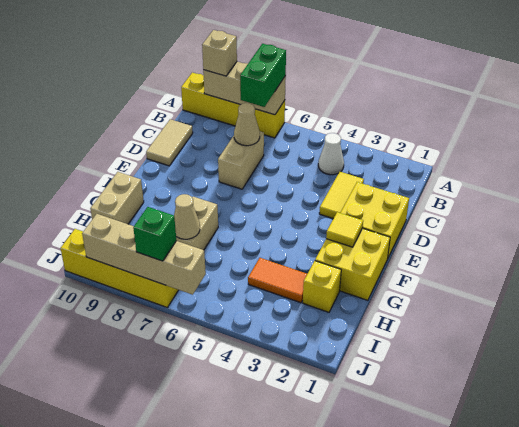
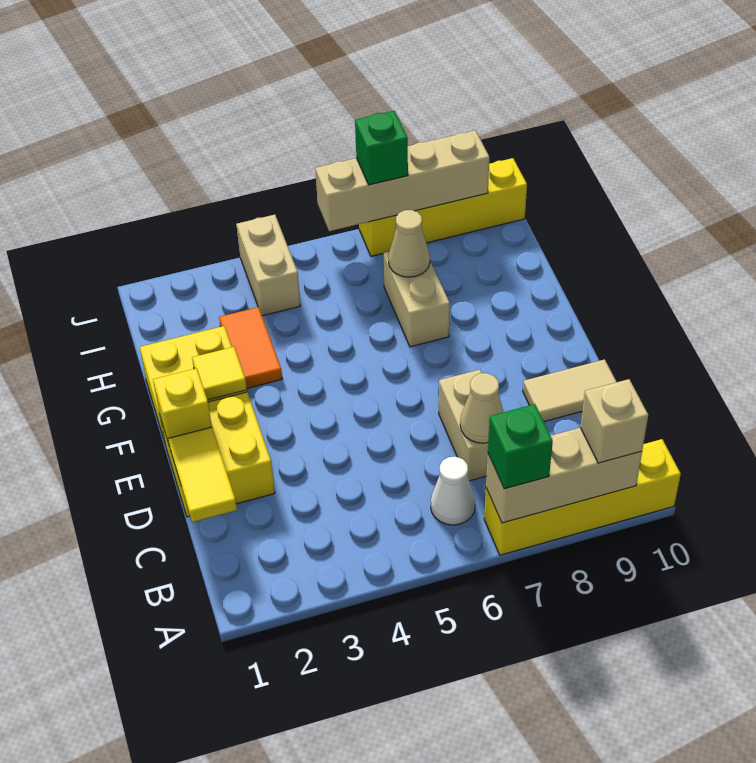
green 1x2 brick [240,44,286,107] -> green 1x1 brick [488,404,553,489]
white 1x1 cone [318,133,344,175] -> white 1x1 cone moved to [431,457,475,525]
yellow 1x2 tile [319,172,364,219] -> yellow 1x2 tile moved to [168,427,237,522]
tan 1x2 tile [146,119,193,166] -> tan 1x2 tile turned to [523,359,616,422]
tan 1x2 brick [90,172,144,224] -> tan 1x2 brick moved to [236,215,300,316]
yellow 1x1 brick [303,261,341,312] -> yellow 1x1 brick moved to [153,368,212,447]
orange 1x2 tile [248,258,307,303] -> orange 1x2 tile turned to [219,307,282,388]

